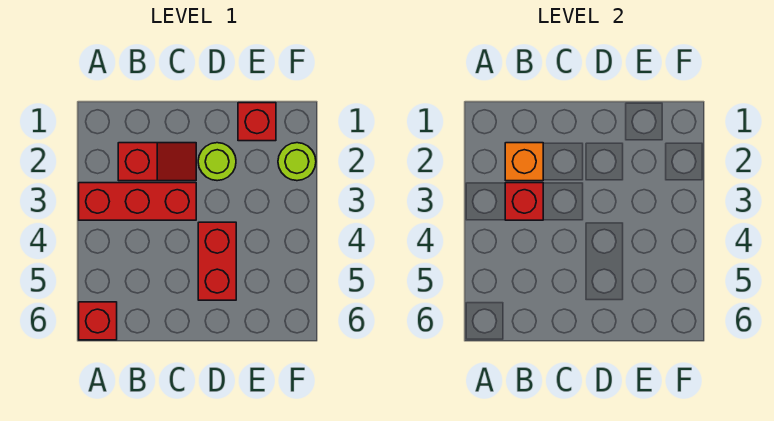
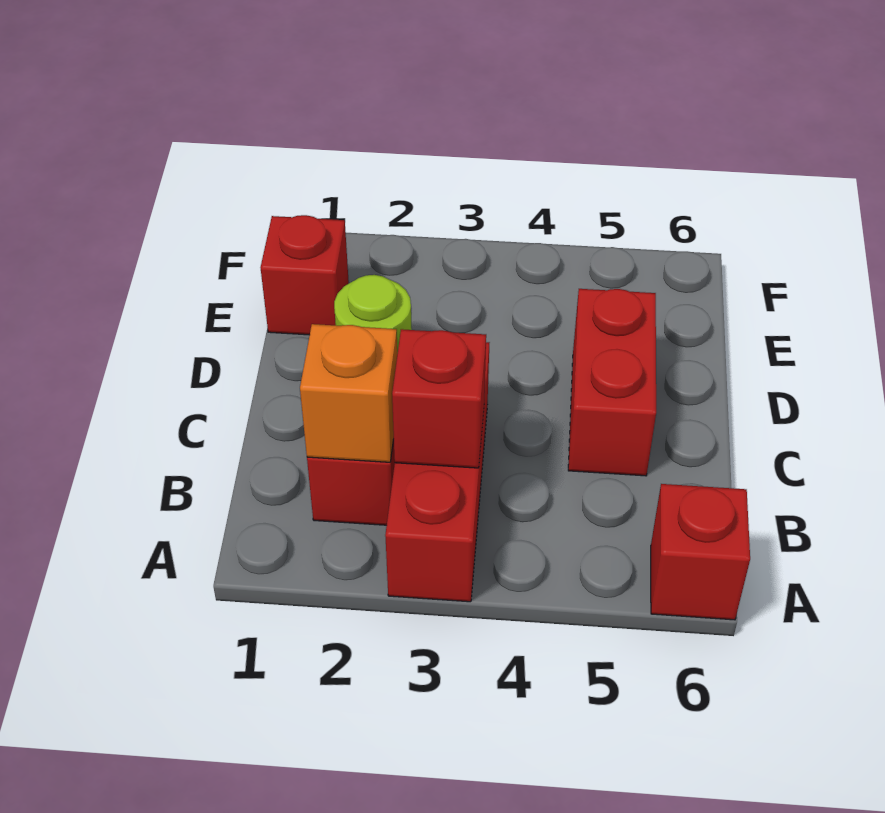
red 1x2 brick [198,222,236,300] -> red 1x2 brick turned to [568,289,656,476]
lime 1x1 round brick [278,143,316,181] -> none

